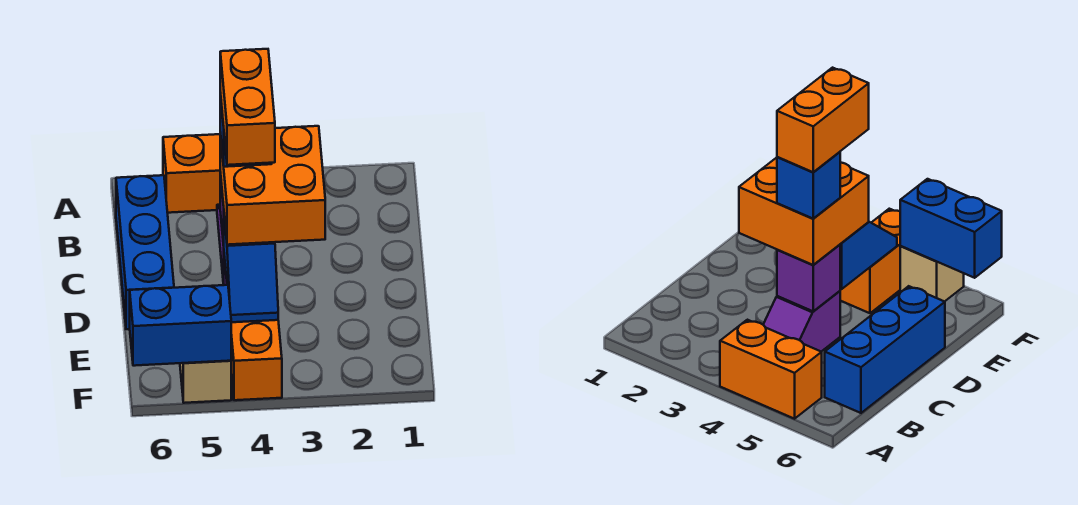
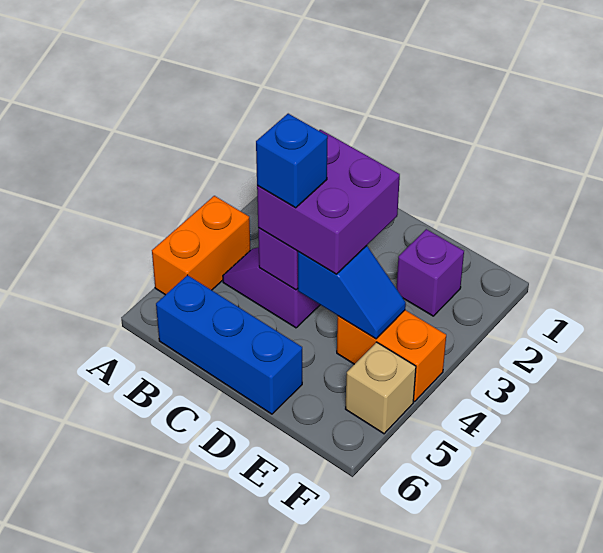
orange 2x2 brick [220,126,325,245] -> purple 2x2 brick [257,130,400,274]
orange 1x2 brick [220,49,275,165] -> none
none -> purple 1x1 brick [397,229,464,316]
blue 1x2 brick [130,285,231,366] -> none

